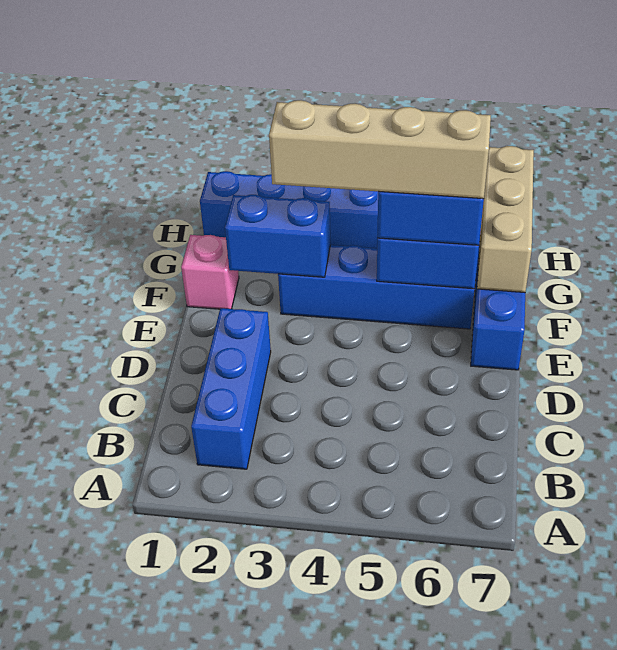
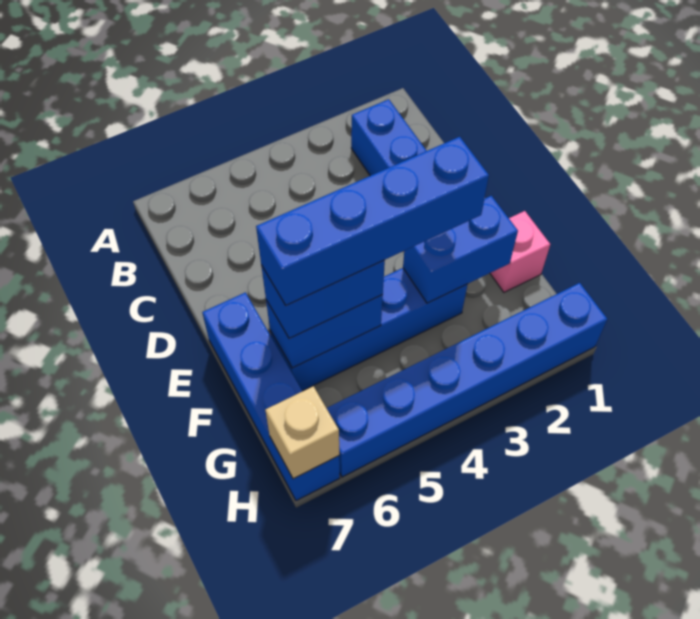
tan 1x4 brick [269,100,491,199] -> blue 1x4 brick [256,137,489,305]
tan 1x3 brick [477,146,534,292] -> tan 1x1 brick [265,386,339,479]

